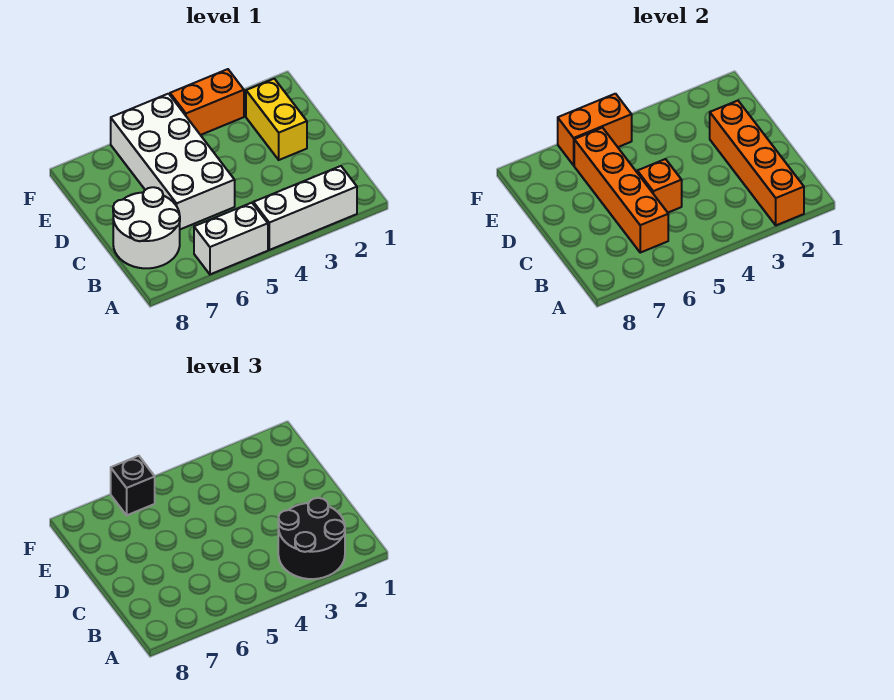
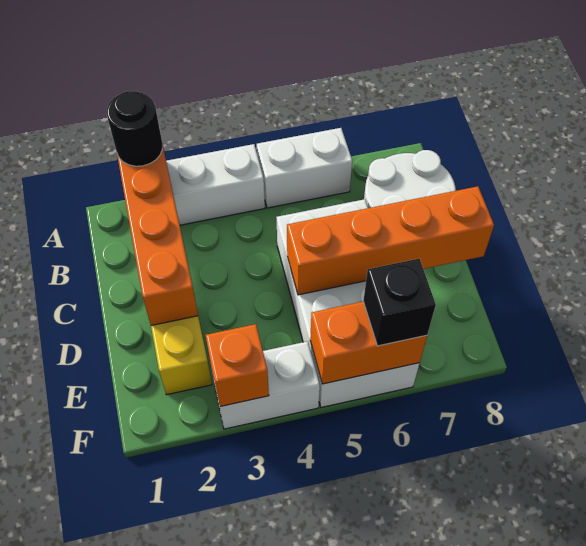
black 2x2 round brick [278,498,345,579] -> black 1x1 round brick [107,91,162,166]
orange 1x4 brick [574,128,668,253] -> orange 1x4 brick turned to [287,186,494,295]
orange 1x1 brick [637,159,682,212] -> orange 1x1 brick moved to [206,324,269,407]
orange 1x2 brick [170,69,244,135] -> white 1x2 brick [212,341,320,429]

